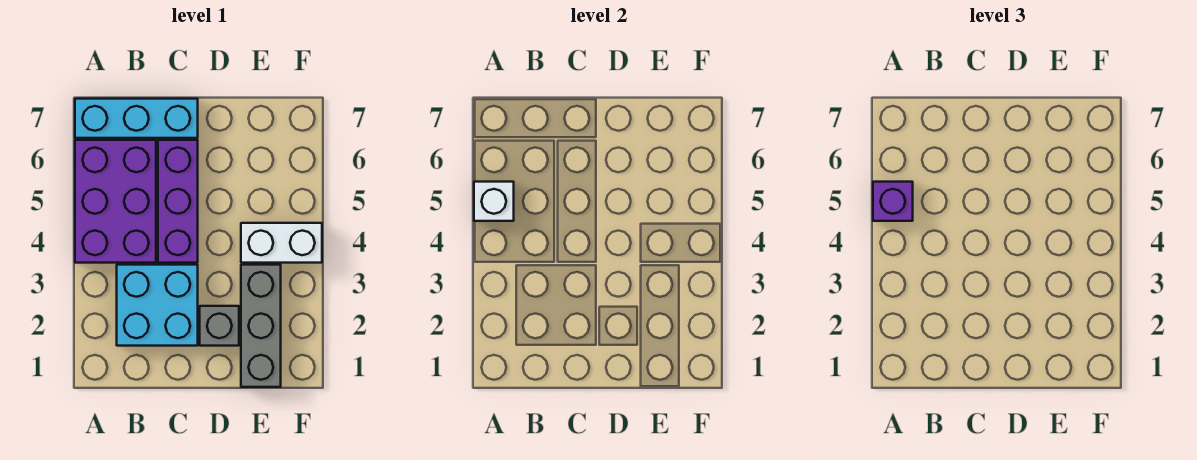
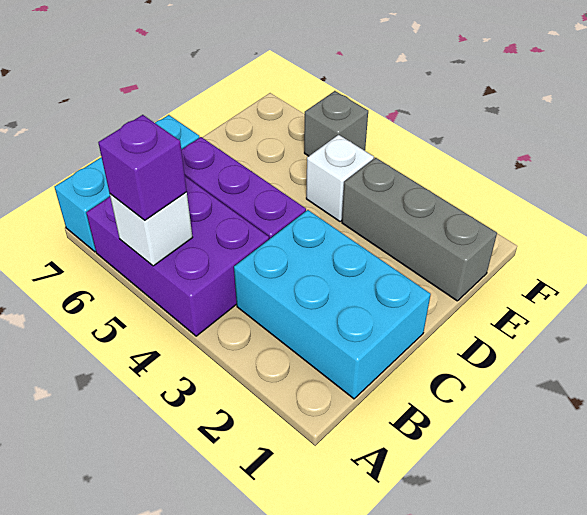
cyan 2x2 brick [117,265,198,346] -> cyan 2x3 brick [234,210,431,399]
grey 1x1 brick [200,306,239,346] -> grey 1x1 brick moved to [304,91,368,156]
white 1x2 brick [241,223,322,263] -> white 1x1 brick [306,135,374,222]

